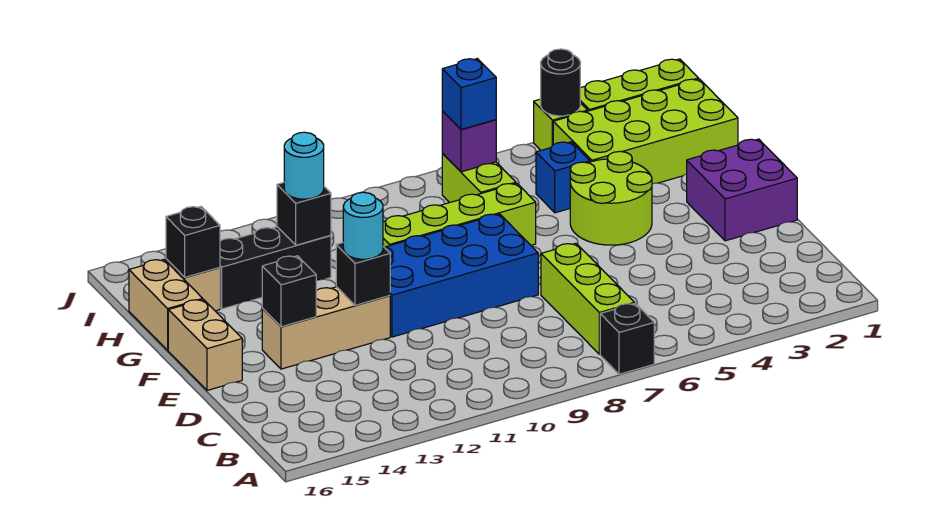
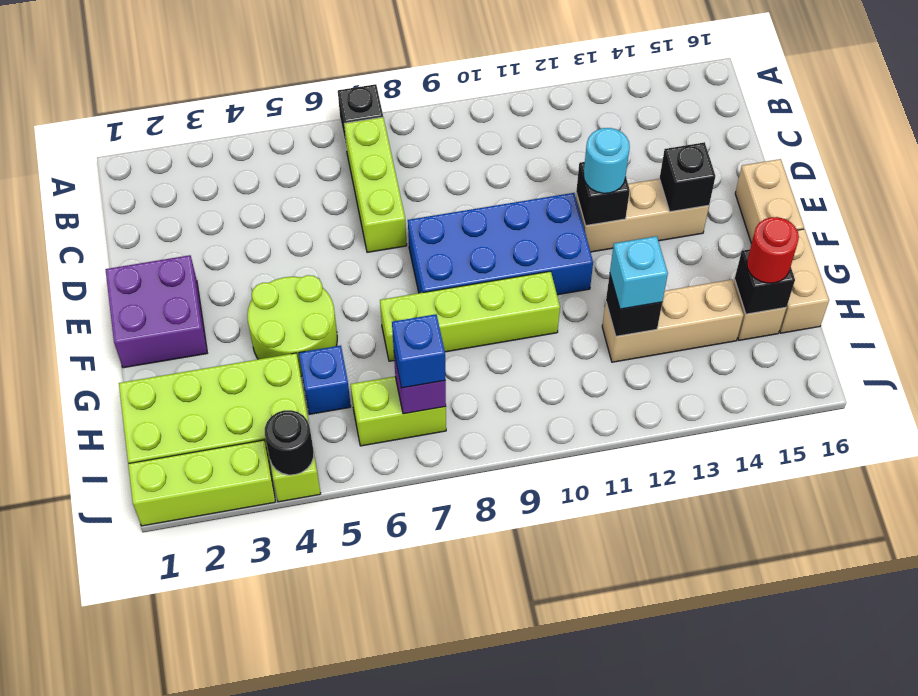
lime 1x2 brick [442,154,516,203] -> lime 1x2 brick turned to [351,376,446,446]
black 1x3 brick [220,227,331,309] -> tan 1x3 brick [602,280,744,362]
cyan 1x1 round brick [284,132,324,199] -> cyan 1x1 brick [610,236,668,309]
none -> red 1x1 round brick [747,217,799,283]

